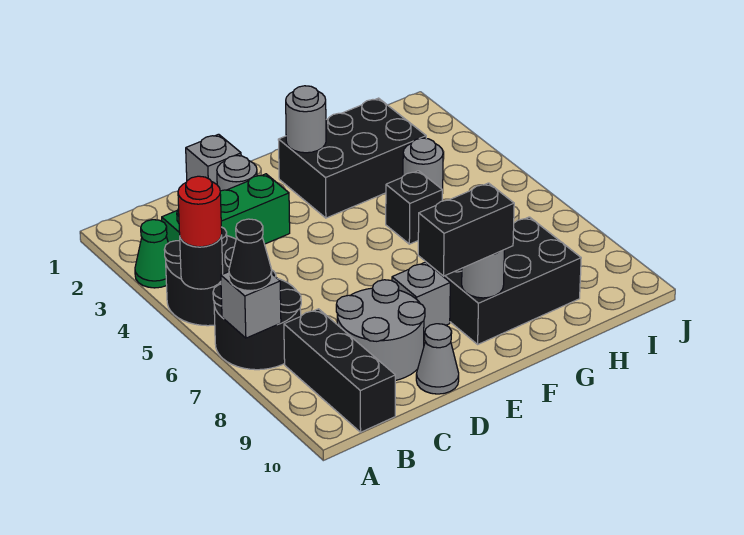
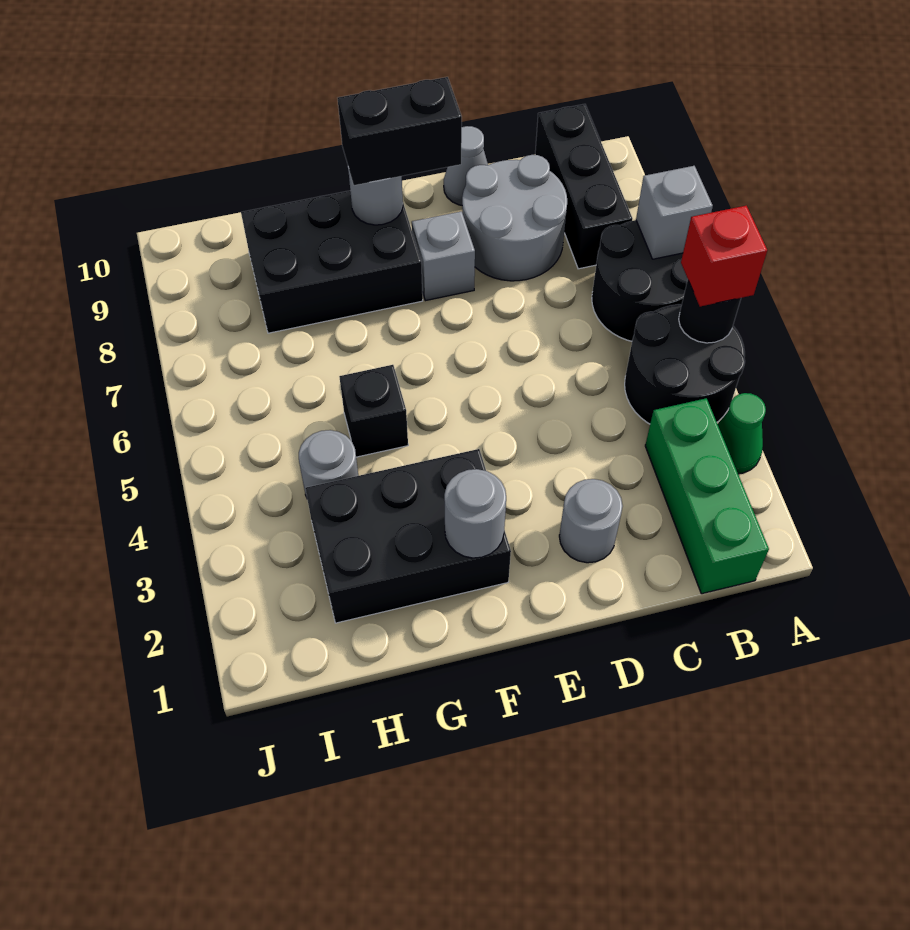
red 1x1 round brick [178,176,222,247] -> red 1x1 brick [681,206,767,307]
black 1x1 cone [229,219,272,291] -> none
green 1x3 brick [162,174,290,244] -> green 1x3 brick turned to [645,398,769,594]
grey 1x1 brick [186,134,241,184] -> none

